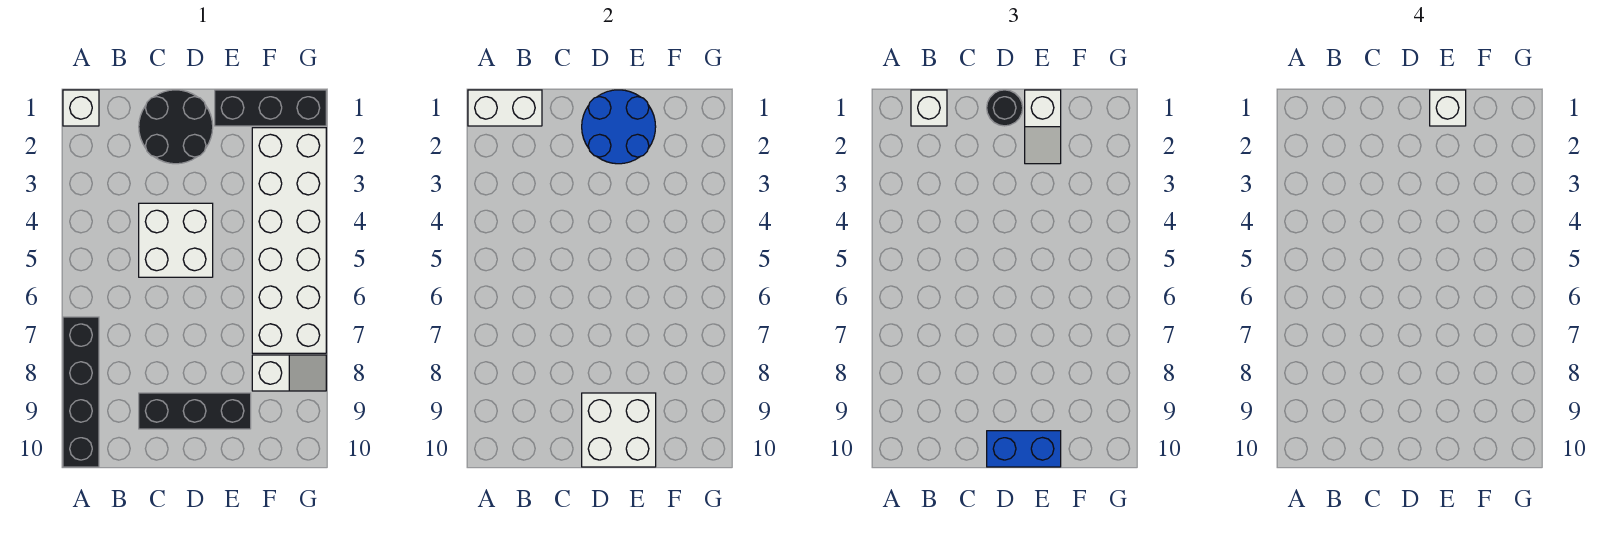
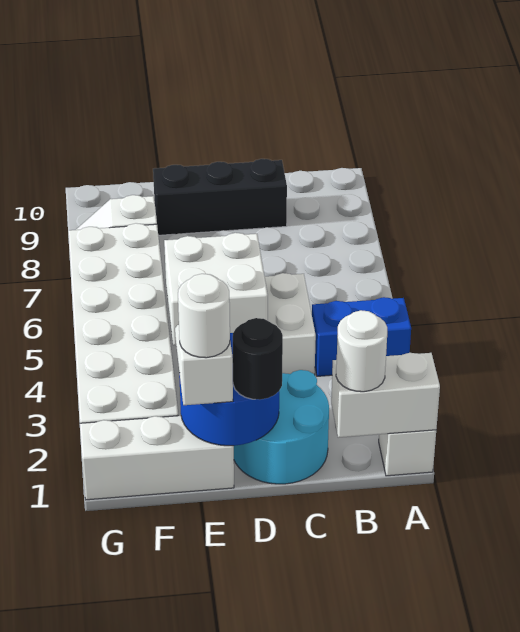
black 1x4 brick [63,317,99,467] -> none
white 1x1 brick [911,90,947,126] -> white 1x1 round brick [336,310,387,392]
black 2x2 round brick [139,90,213,164] -> cyan 2x2 round brick [234,370,329,484]
white 2x2 brick [582,393,656,467] -> white 2x2 brick moved to [164,233,268,345]
blue 1x2 brick [987,431,1061,467] -> blue 1x2 brick moved to [312,297,411,376]
black 1x3 brick [215,90,326,126] -> white 1x3 brick [80,416,234,500]
white 1x1 brick [1430,90,1466,126] -> white 1x1 round brick [178,274,230,358]

